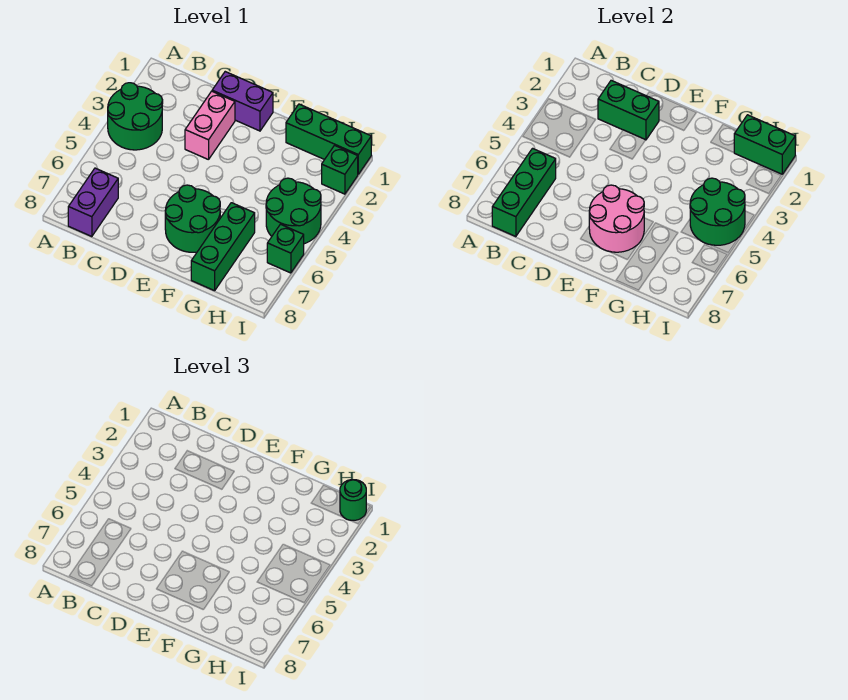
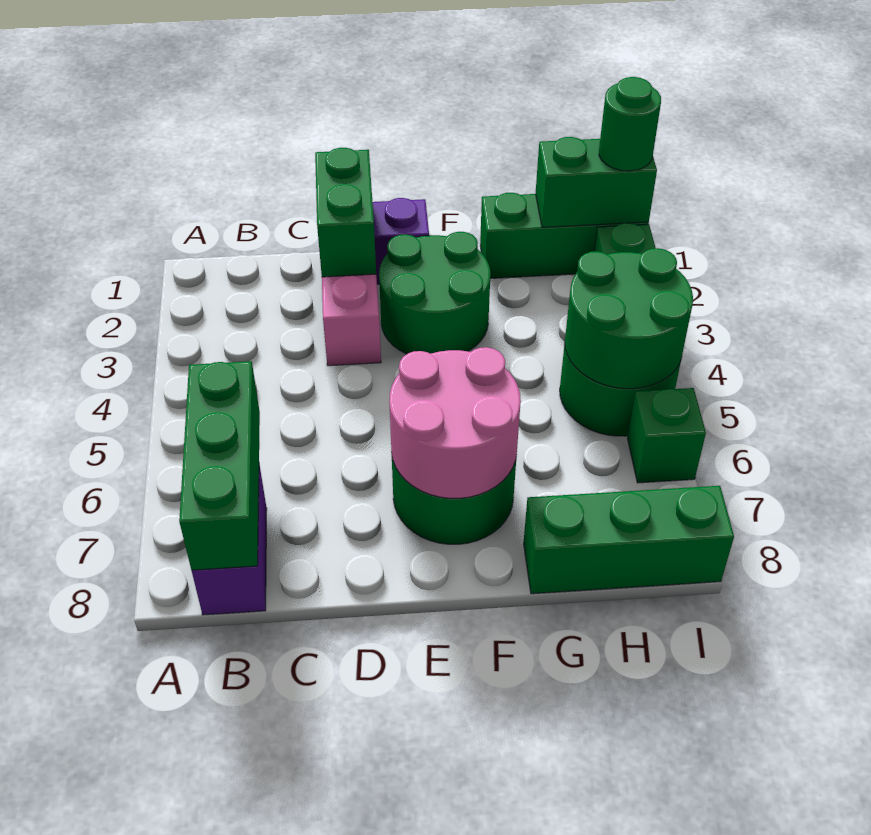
green 2x2 round brick [108,83,163,150] -> green 2x2 round brick moved to [379,232,490,354]
green 1x2 brick [598,80,659,140] -> green 1x2 brick turned to [315,148,376,277]
green 1x3 brick [191,203,255,291] -> green 1x3 brick turned to [524,486,734,594]

